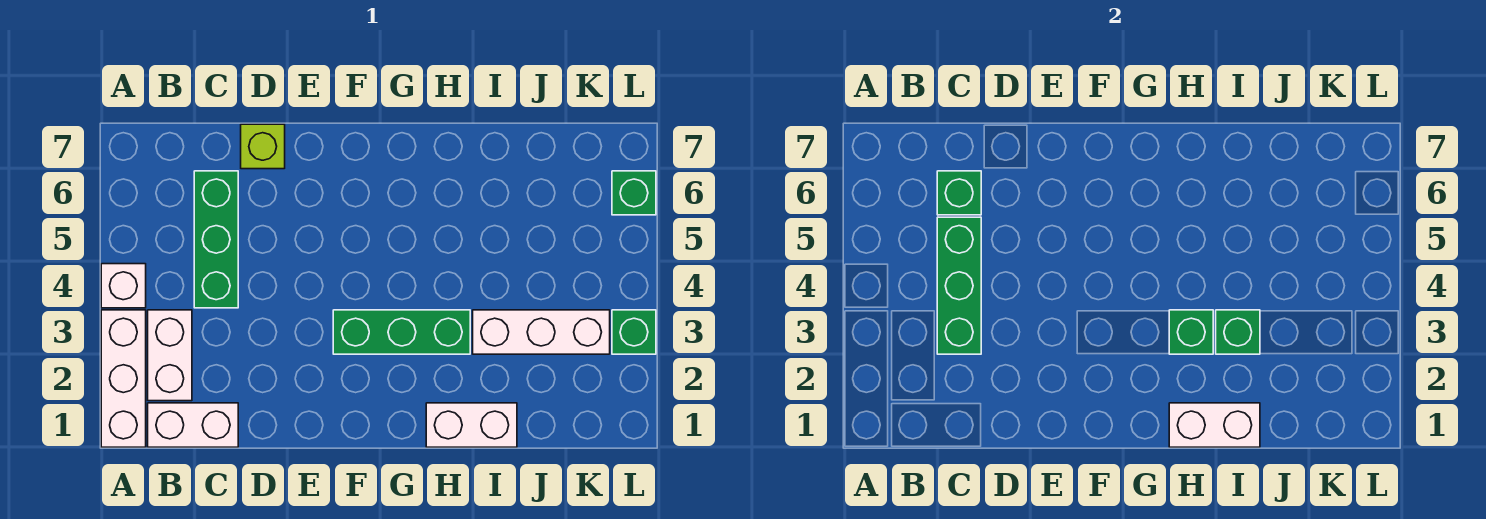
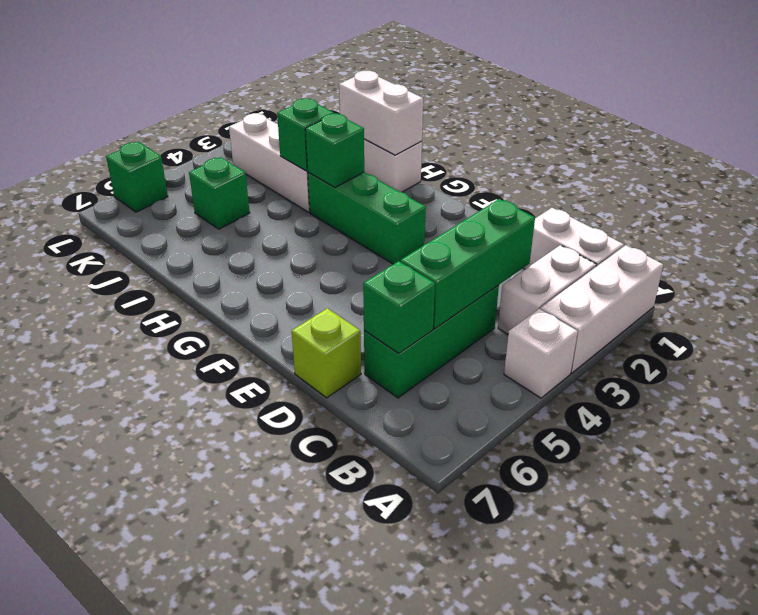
green 1x1 brick [612,310,656,354] -> green 1x1 brick moved to [189,157,250,229]

